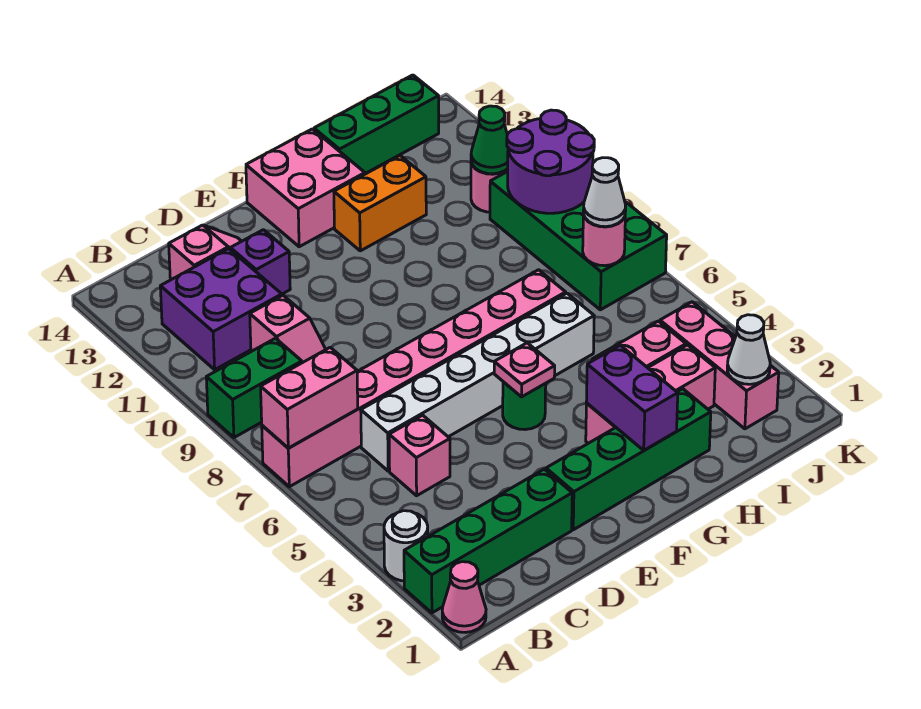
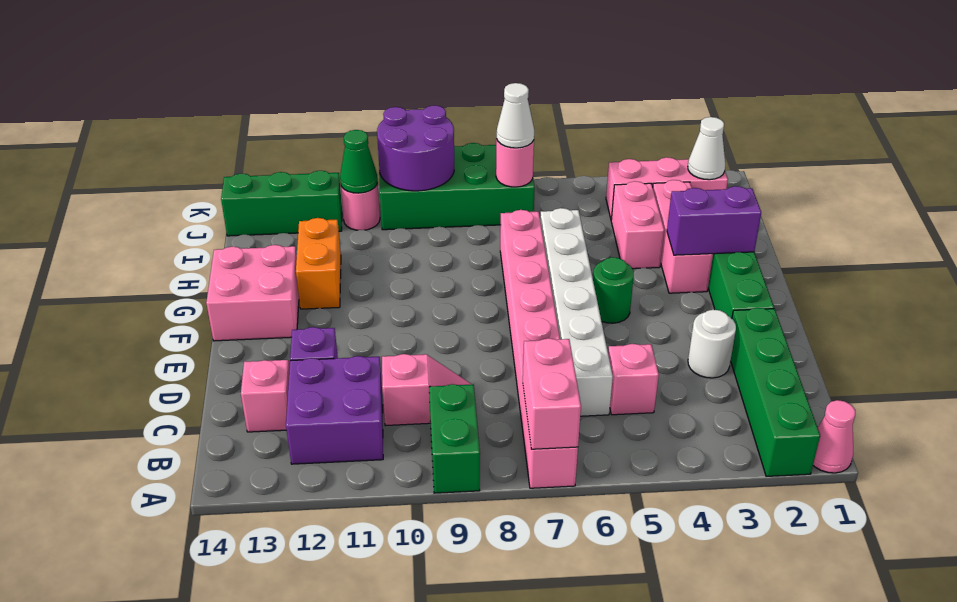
white 1x1 round brick [384,511,428,581] -> white 1x1 round brick moved to [688,310,736,378]
pink 1x1 plate [494,343,555,397] -> none
green 1x3 brick [314,75,439,174] -> green 1x3 brick turned to [221,171,342,236]

